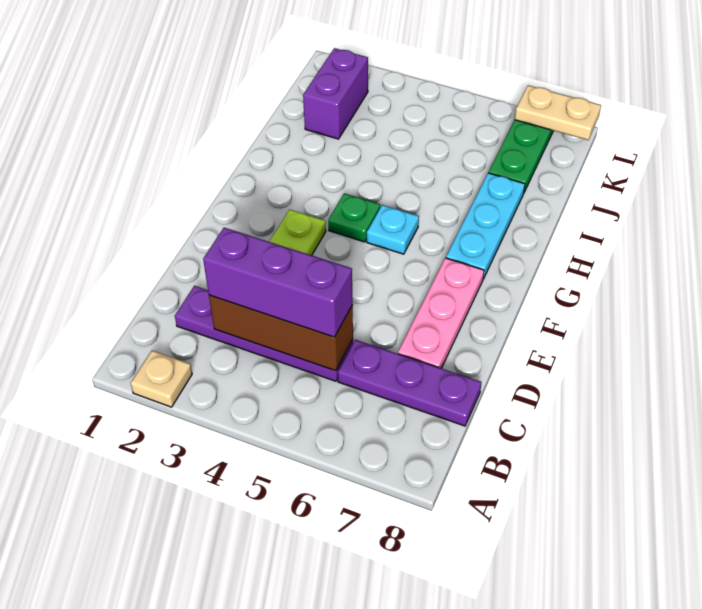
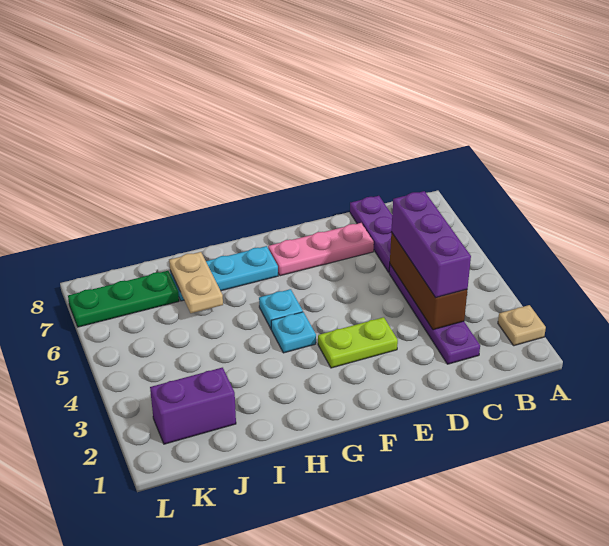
green 1x1 plate [328,193,380,242] -> cyan 1x1 plate [271,312,316,353]
tan 1x2 plate [515,85,601,140] -> tan 1x2 plate moved to [169,252,223,313]

